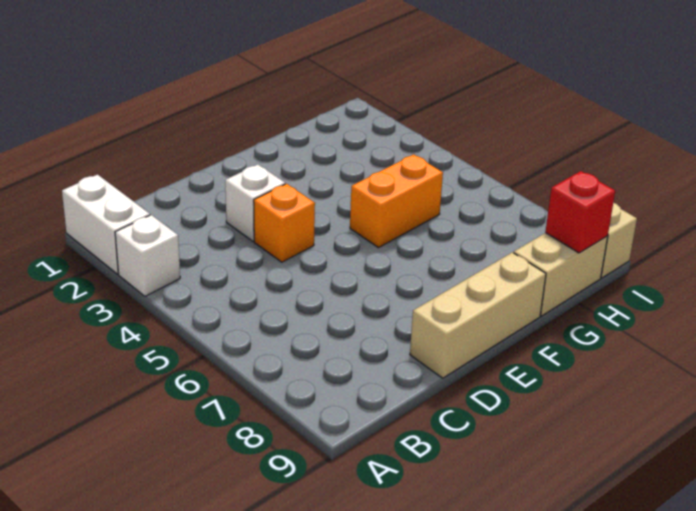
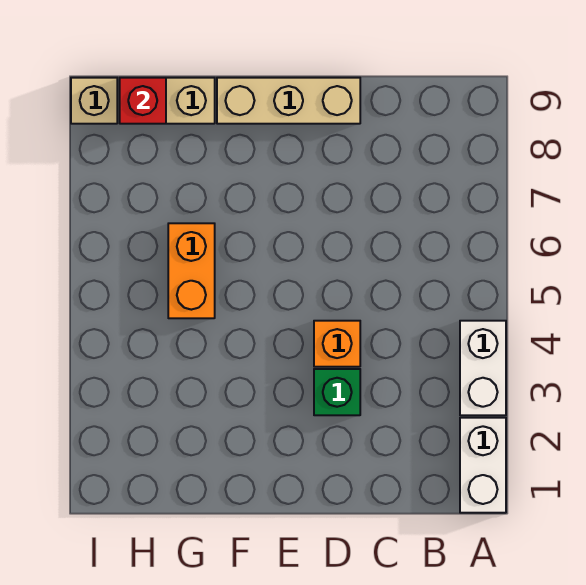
white 1x1 brick [115,215,180,296] -> white 1x2 brick [460,321,506,415]
white 1x1 brick [225,164,285,241] -> green 1x1 brick [314,369,360,415]
orange 1x2 brick [350,154,443,248] -> orange 1x2 brick turned to [168,223,215,318]

